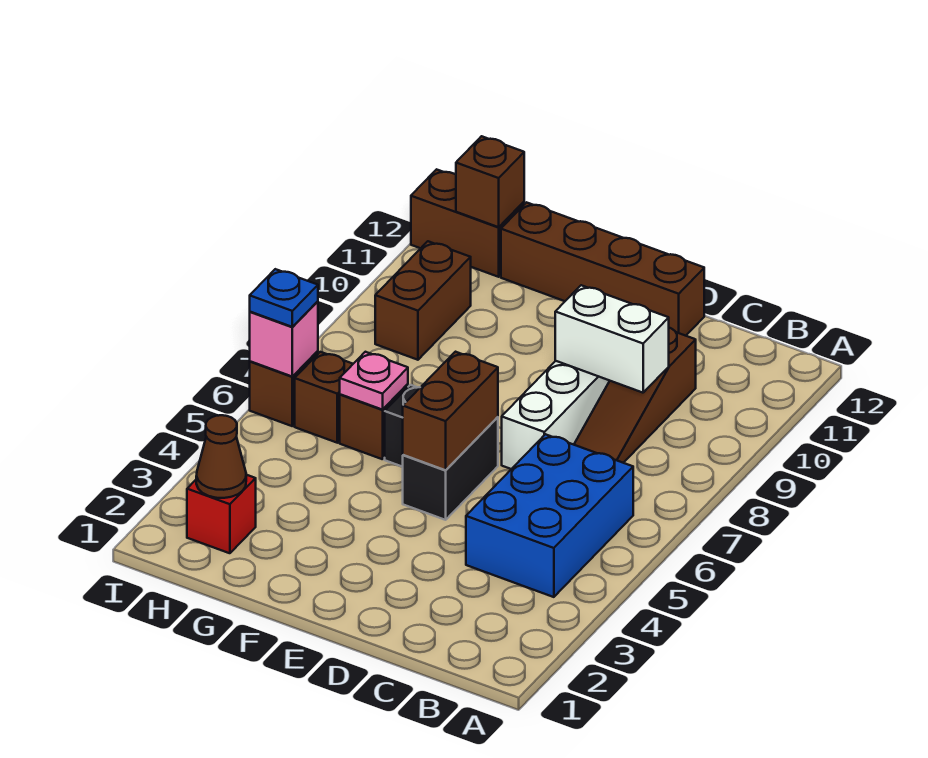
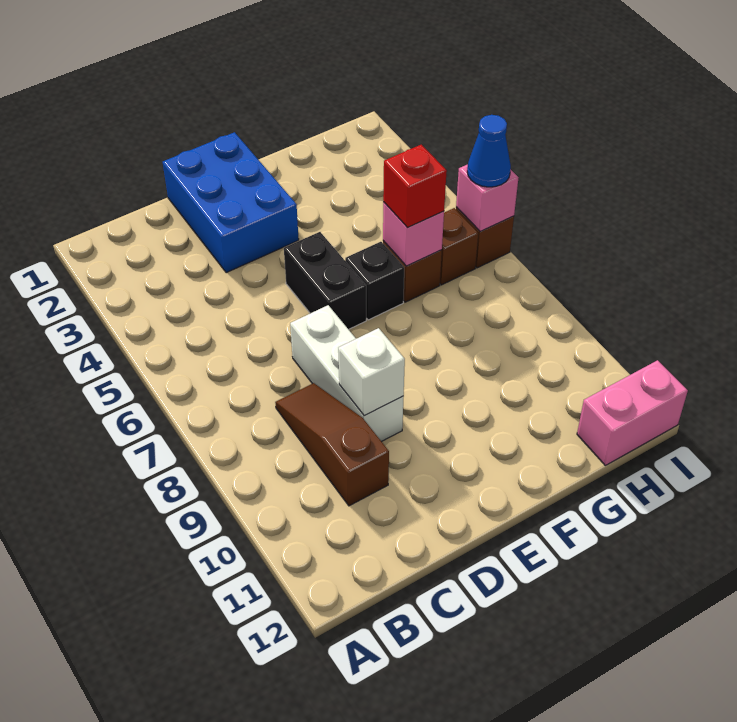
blue 2x3 brick [466,434,633,597] -> blue 2x3 brick moved to [163,132,299,273]
white 1x2 brick [555,285,669,393] -> white 1x1 brick [338,328,405,416]
brown 1x4 brick [501,202,704,336] -> none
brown 1x2 brick [403,352,498,470] -> none
pink 1x1 plate [340,352,408,410] -> pink 1x1 brick [383,202,444,266]
red 1x1 brick [187,475,256,553] -> red 1x1 brick moved to [383,145,447,227]
brown 1x1 cone [196,415,246,498] -> none
brown 1x2 brick [375,241,471,360] -> none
brown 1x2 brick [411,169,524,277] -> pink 1x2 brick [577,360,688,465]
brown 1x1 brick [456,136,524,227] -> none
blue 1x1 plate [250,269,318,327] -> blue 1x1 cone [467,115,511,187]

